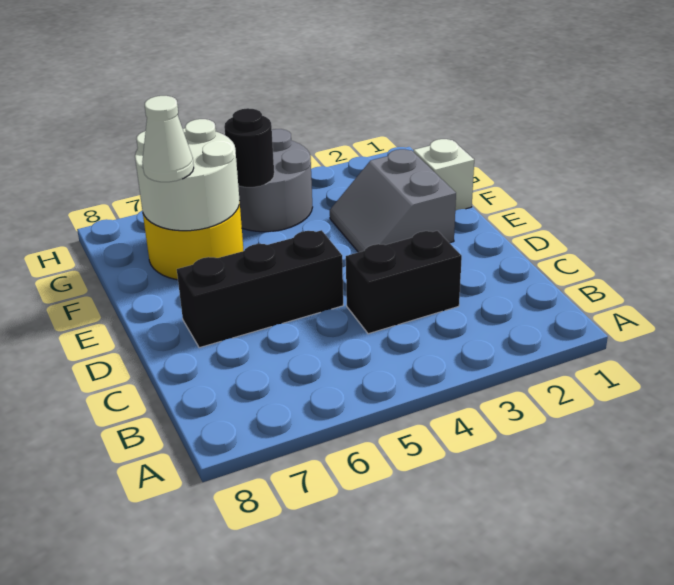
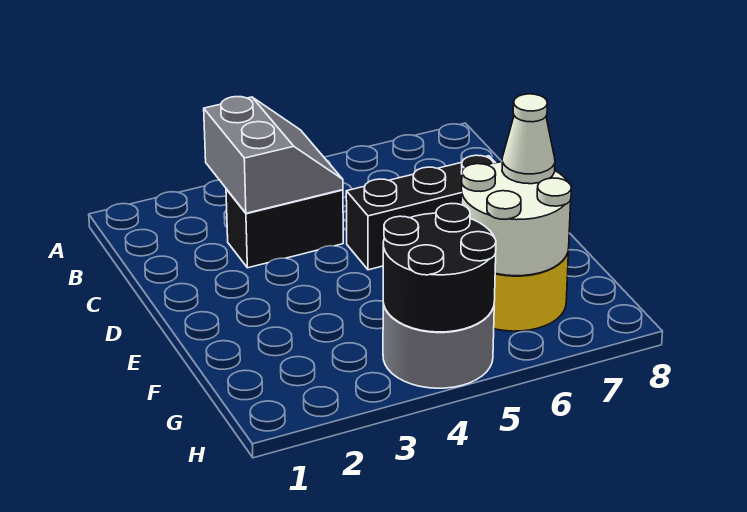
grey 2x2 slope [330,149,456,252] -> grey 2x2 slope moved to [204,97,343,213]
white 1x1 brick [413,139,474,211] -> none
black 1x1 round brick [224,108,274,187] -> black 2x2 round brick [383,203,496,332]

